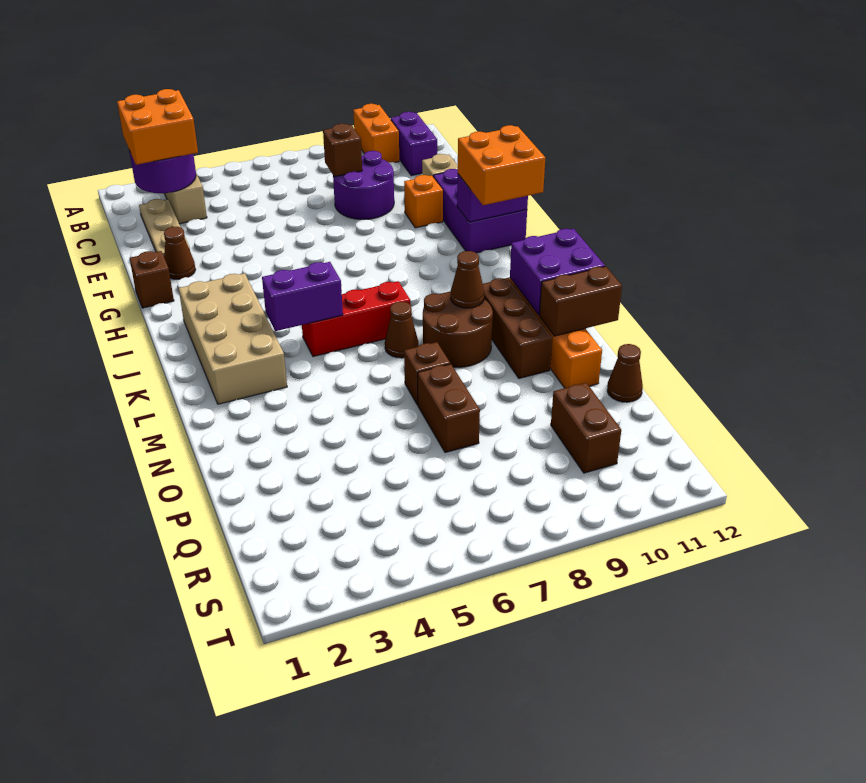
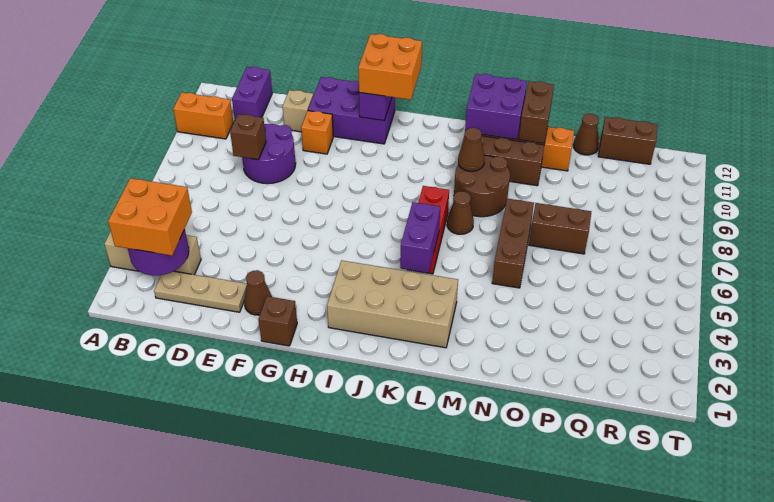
purple 1x2 brick [391,112,437,176] -> purple 1x2 brick turned to [232,67,272,120]
brown 1x1 brick [404,342,450,405] -> brown 1x3 brick [492,199,534,288]
brown 1x2 brick [551,383,621,473] -> brown 1x2 brick moved to [598,117,658,164]

